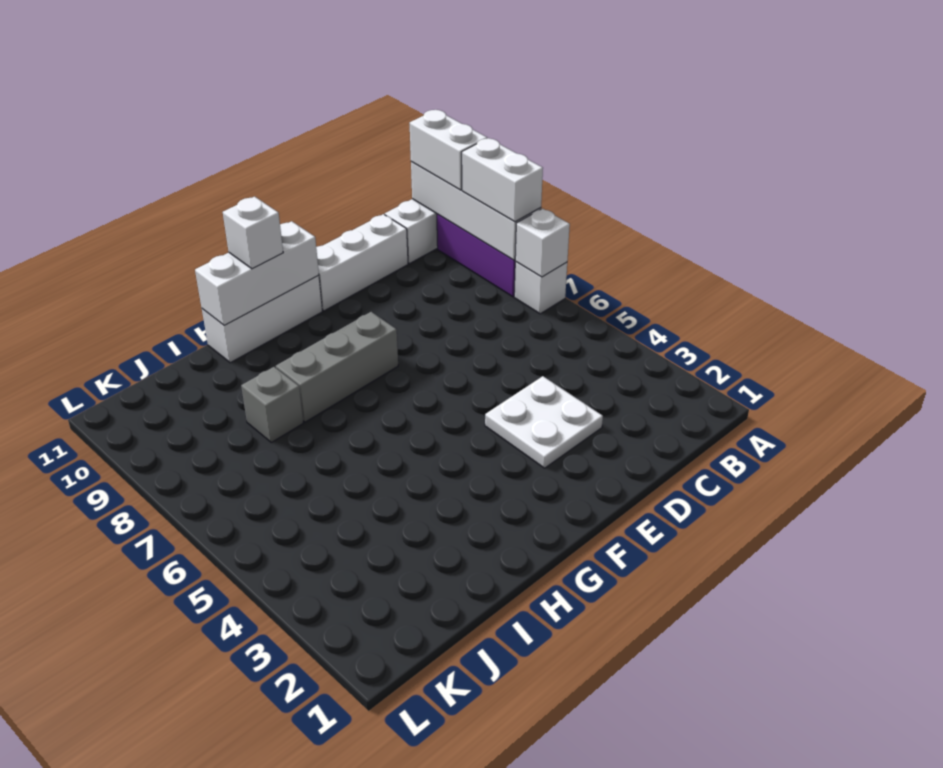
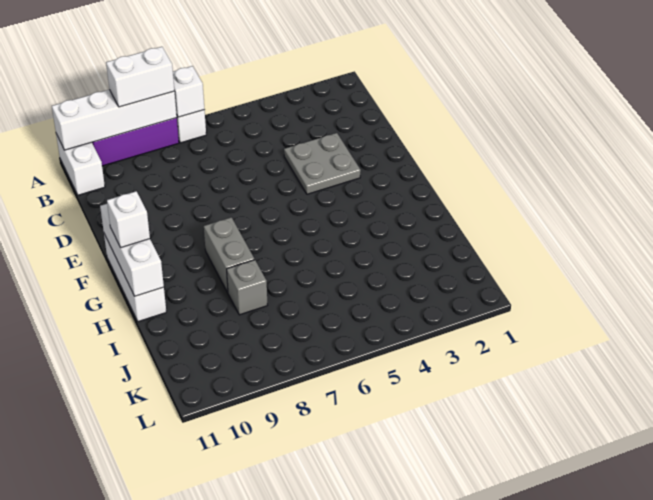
white 1x2 brick [410,110,487,190] -> none
white 1x3 brick [316,214,408,311] -> none
white 2x2 plate [485,376,603,468] -> grey 2x2 plate [284,133,361,194]
grey 1x3 brick [276,312,398,422] -> grey 1x2 brick [204,217,254,292]

